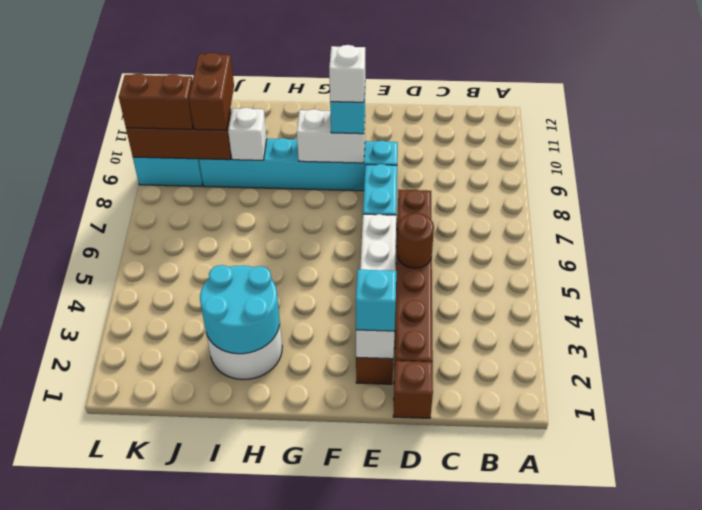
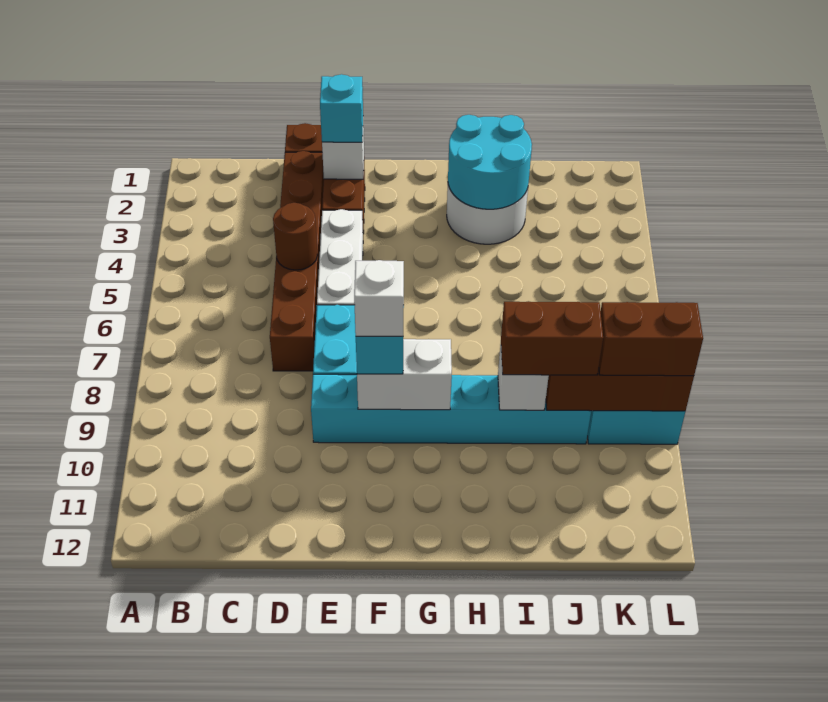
brown 1x2 brick [189,53,234,130] -> brown 1x2 brick turned to [501,301,603,375]

